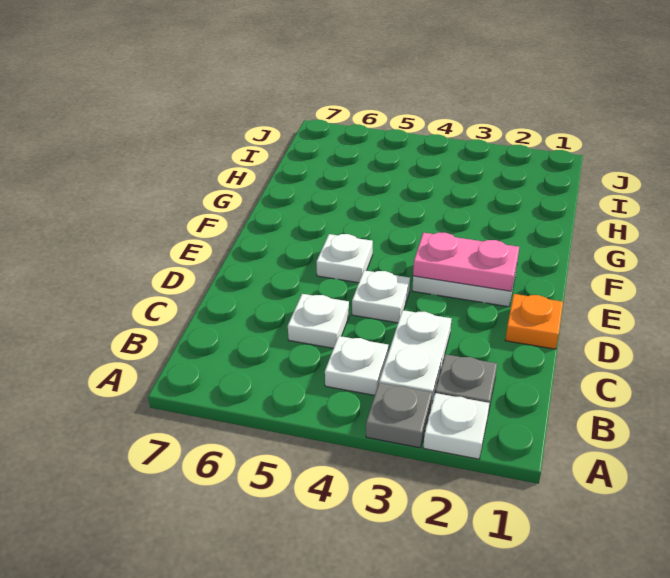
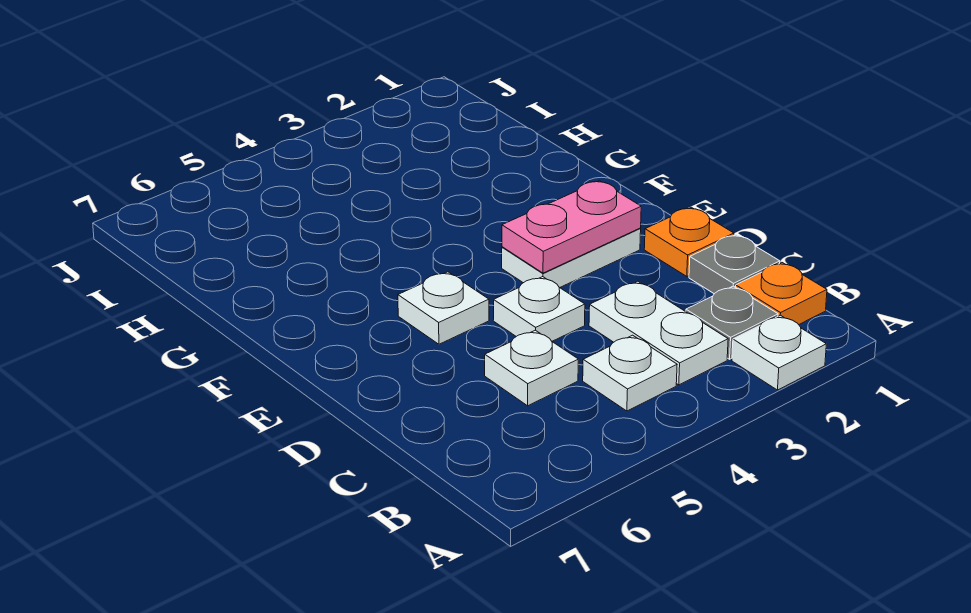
grey 1x1 plate [366,383,432,448] -> grey 1x1 plate moved to [689,235,780,294]
none -> orange 1x1 plate [736,263,827,325]

